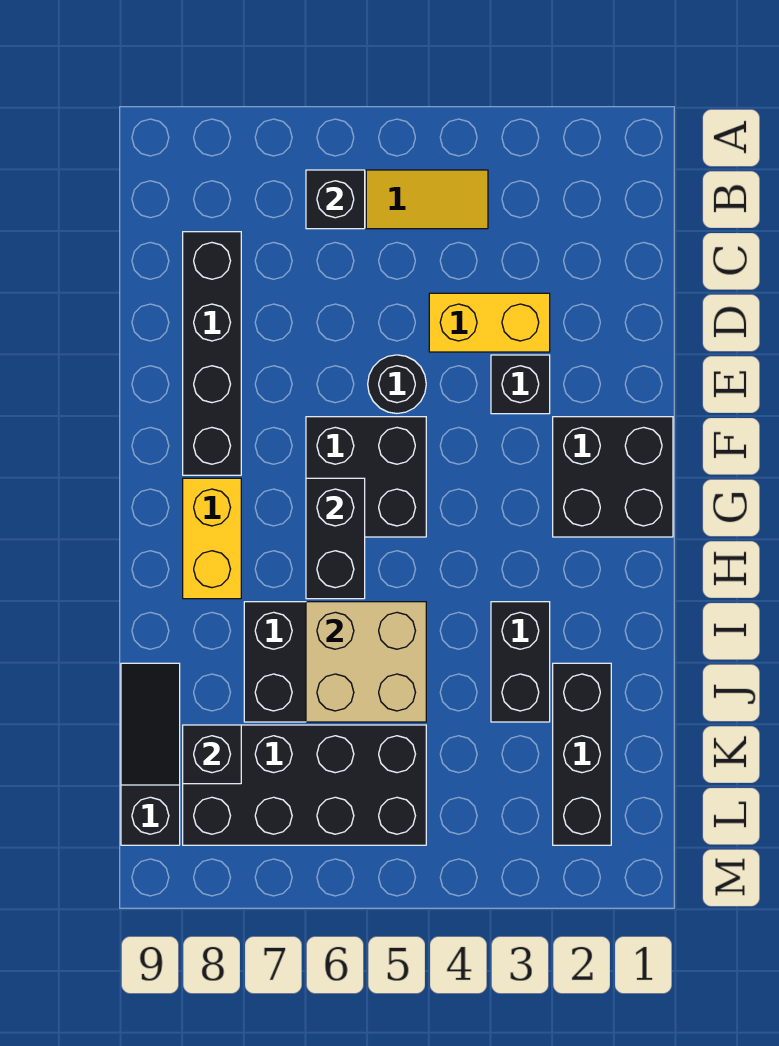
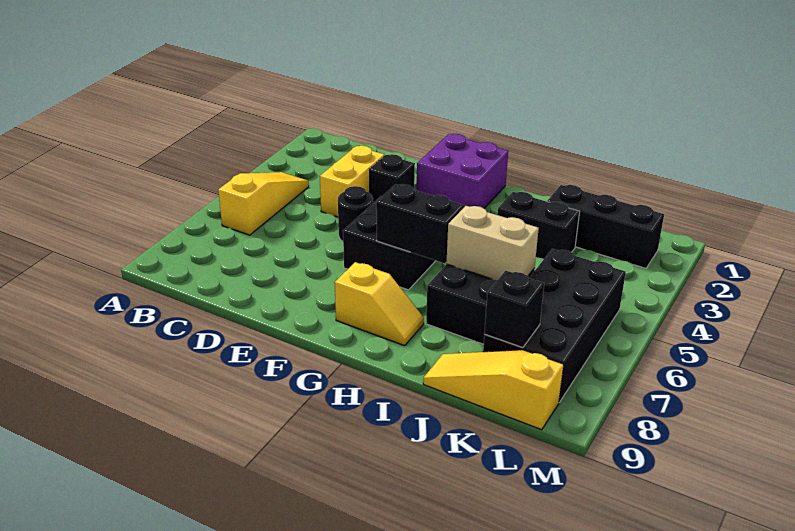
black 1x1 brick [306,170,365,229] -> none
black 1x4 brick [183,232,241,475] -> none
black 2x2 brick [553,417,673,537] -> purple 2x2 brick [417,134,508,208]
yellow 1x2 brick [183,478,241,599] -> yellow 1x2 slope [335,262,424,346]
tan 2x2 brick [306,602,426,722] -> tan 1x2 brick [446,206,539,280]
black 1x3 slope [121,663,180,845] -> yellow 1x3 slope [423,350,564,430]

